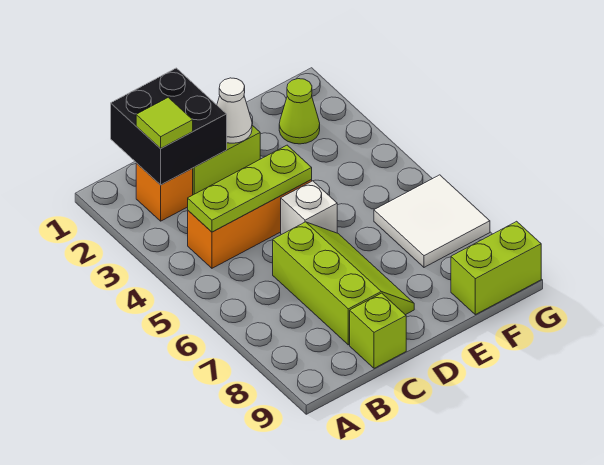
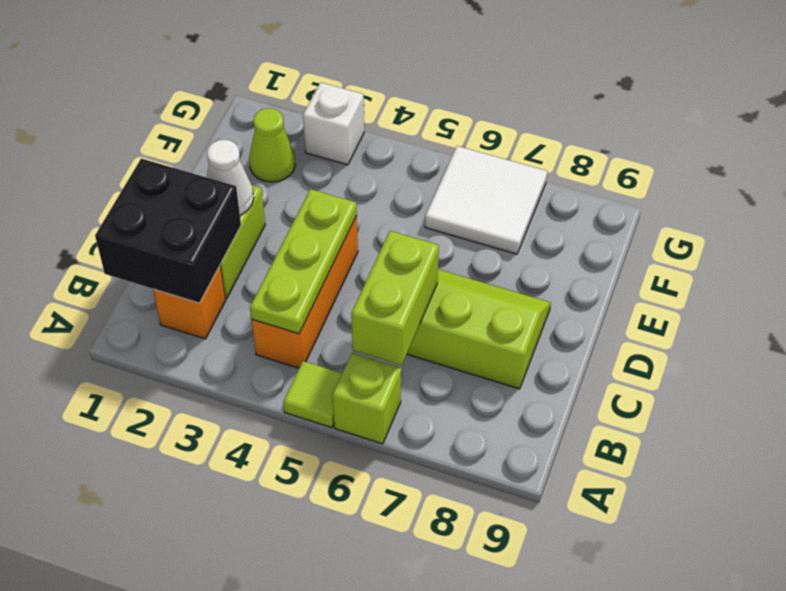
lime 1x1 tile [136,97,193,149] -> lime 1x1 tile moved to [283,361,342,428]
lime 1x1 brick [350,293,406,368] -> lime 1x1 brick moved to [333,353,401,444]
white 1x1 brick [281,181,337,235] -> white 1x1 brick moved to [303,82,364,165]
lime 1x2 brick [451,221,541,315] -> lime 1x2 brick moved to [351,231,439,365]

